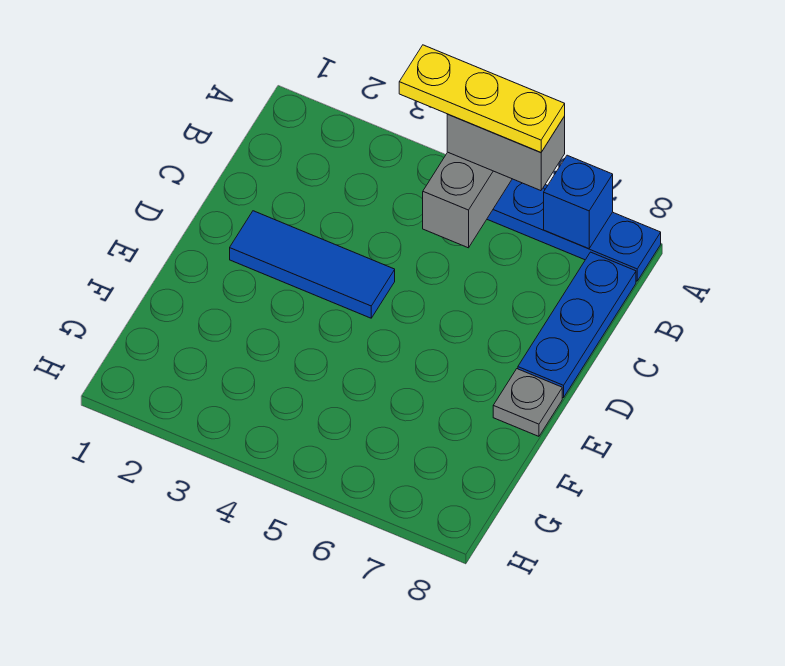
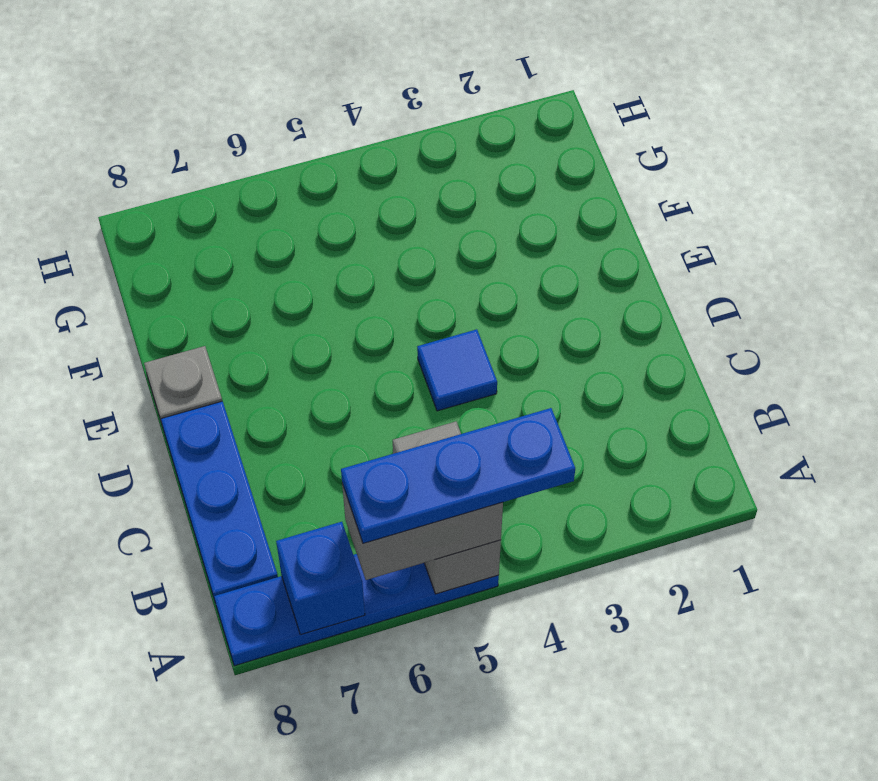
yellow 1x3 plate [399,45,565,152] -> blue 1x3 plate [341,408,575,544]
blue 1x3 tile [230,211,395,318] -> blue 1x1 tile [417,329,497,411]

